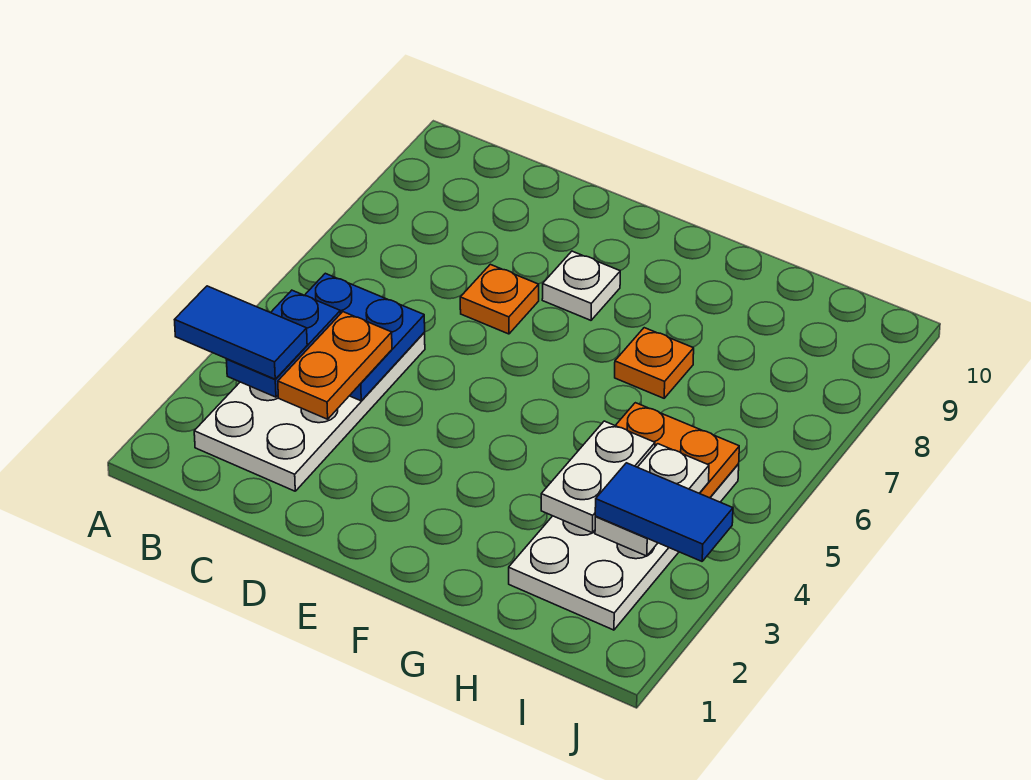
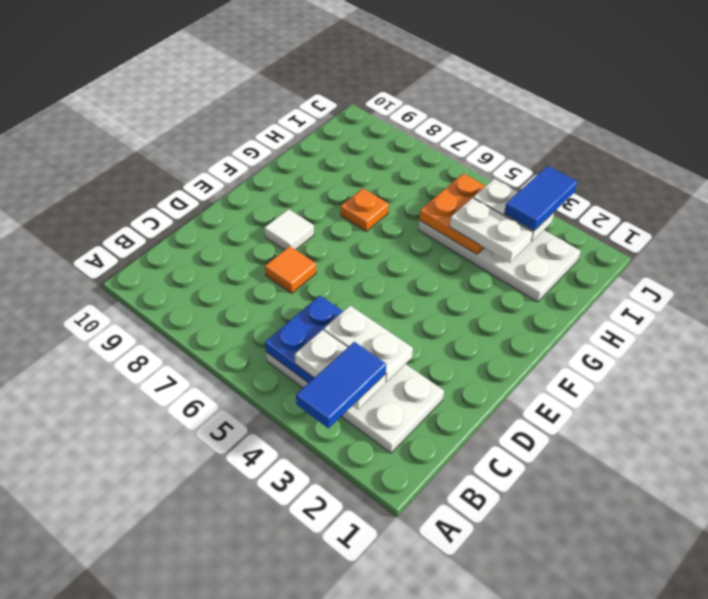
blue 1x2 plate [226,290,340,397] -> white 1x2 plate [295,330,386,409]
orange 1x2 plate [278,312,392,419] -> white 1x2 plate [324,306,413,382]
orange 1x1 plate [460,264,539,334] -> orange 1x1 tile [265,246,316,293]
white 1x1 plate [542,251,620,320] -> white 1x1 tile [264,209,314,250]

